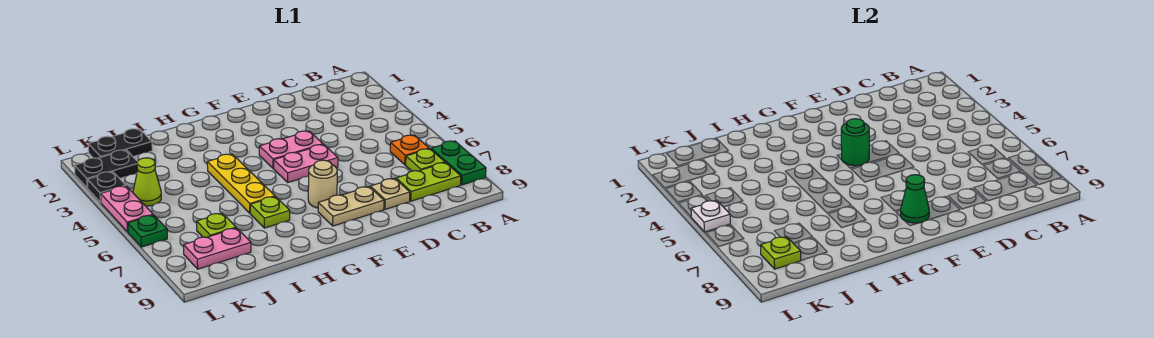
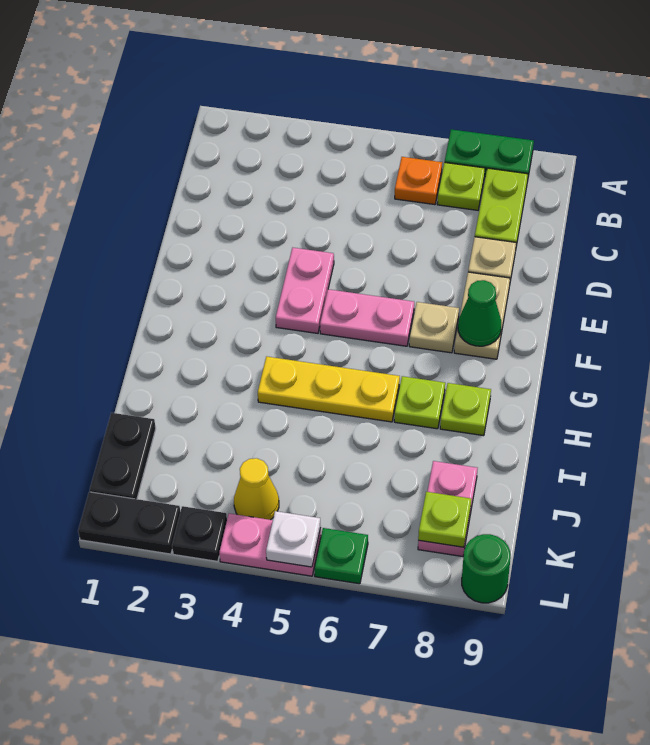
pink 1x2 plate [274,145,338,182] -> pink 1x2 plate turned to [320,289,414,346]
green 1x1 round brick [841,119,869,166] -> green 1x1 round brick moved to [462,534,511,603]
tan 1x1 round brick [308,160,337,208] -> tan 1x1 plate [409,302,459,353]
lime 1x1 plate [197,213,236,237] -> lime 1x1 plate moved to [440,383,491,436]
black 1x2 plate [74,150,138,188] -> black 1x2 plate turned to [78,492,180,554]
lime 1x1 cone [133,158,161,206] -> yellow 1x1 cone [234,458,279,520]

